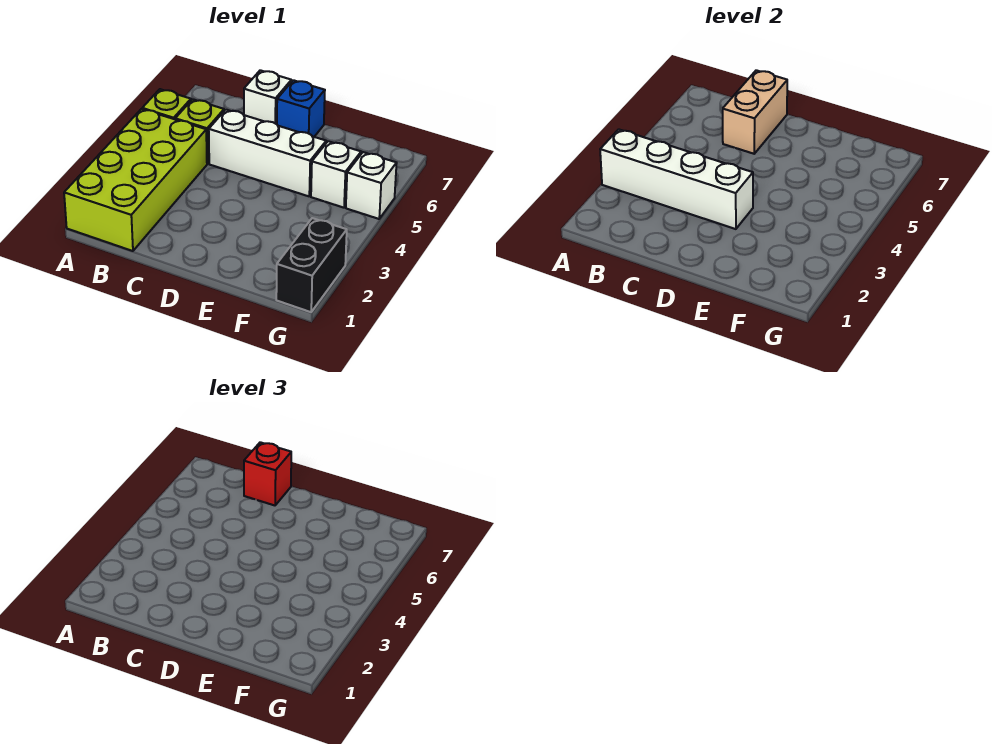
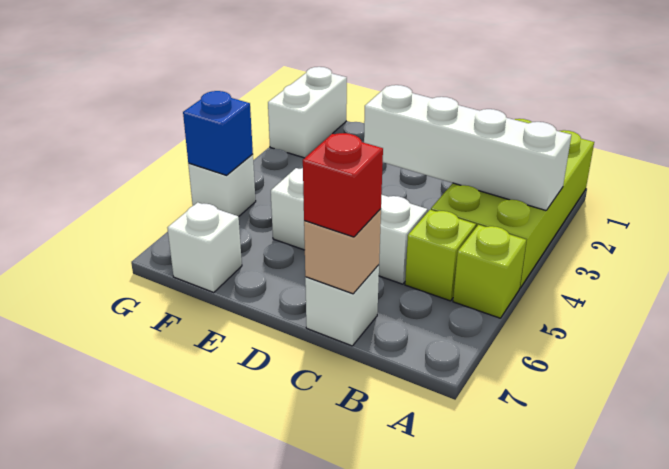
tan 1x2 brick [723,70,787,154] -> tan 1x1 brick [304,209,381,294]
blue 1x1 brick [277,80,325,137] -> blue 1x1 brick moved to [183,91,253,175]
white 1x1 brick [311,141,361,208] -> white 1x1 brick moved to [167,202,242,293]
black 1x2 brick [276,218,347,312] -> white 1x2 brick [268,67,347,158]

